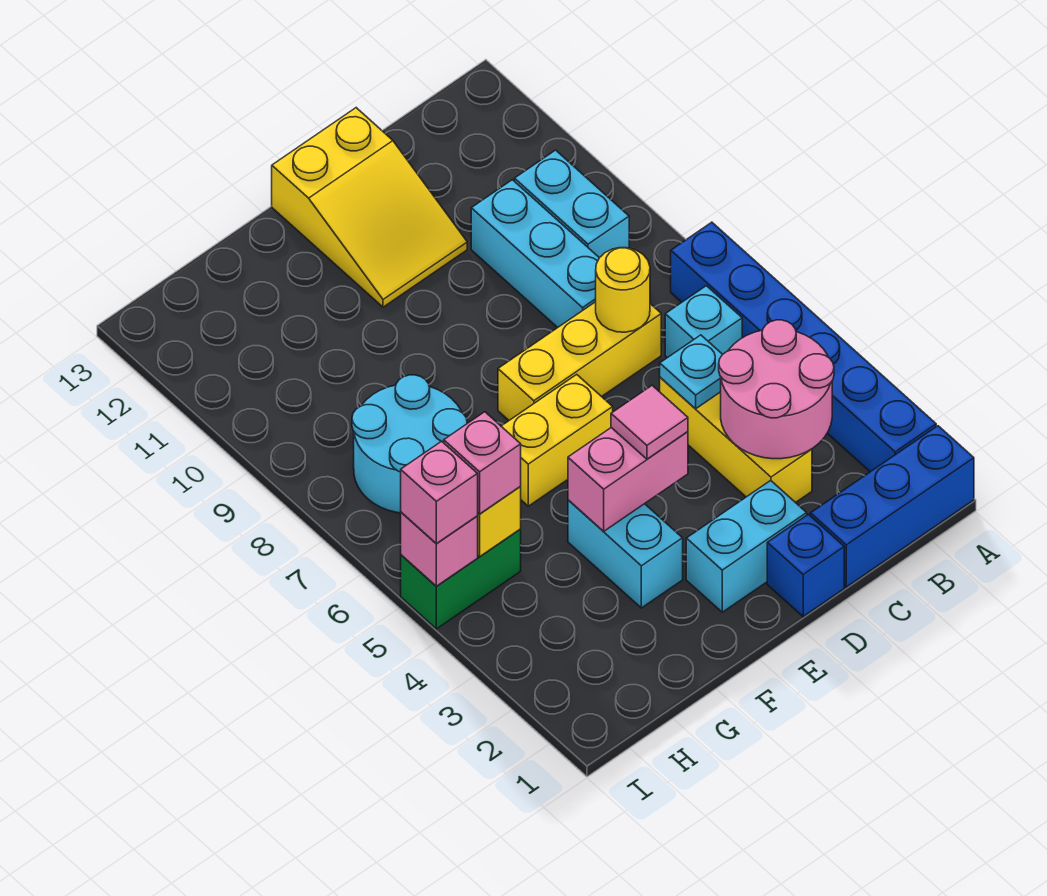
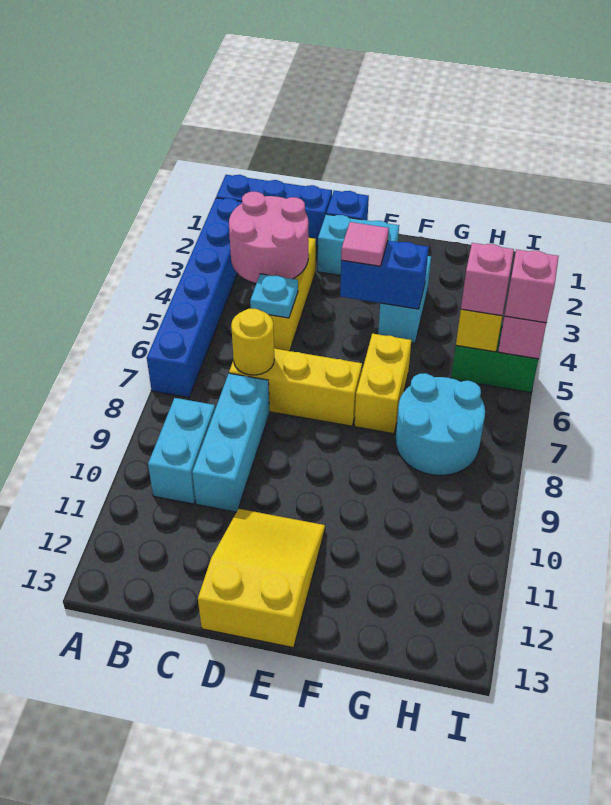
cyan 1x1 brick [665,286,742,358] -> none
pink 1x2 brick [568,428,688,531] -> blue 1x2 brick [340,241,429,309]
yellow 1x2 brick [501,374,613,506] -> yellow 1x2 brick turned to [354,334,411,434]

